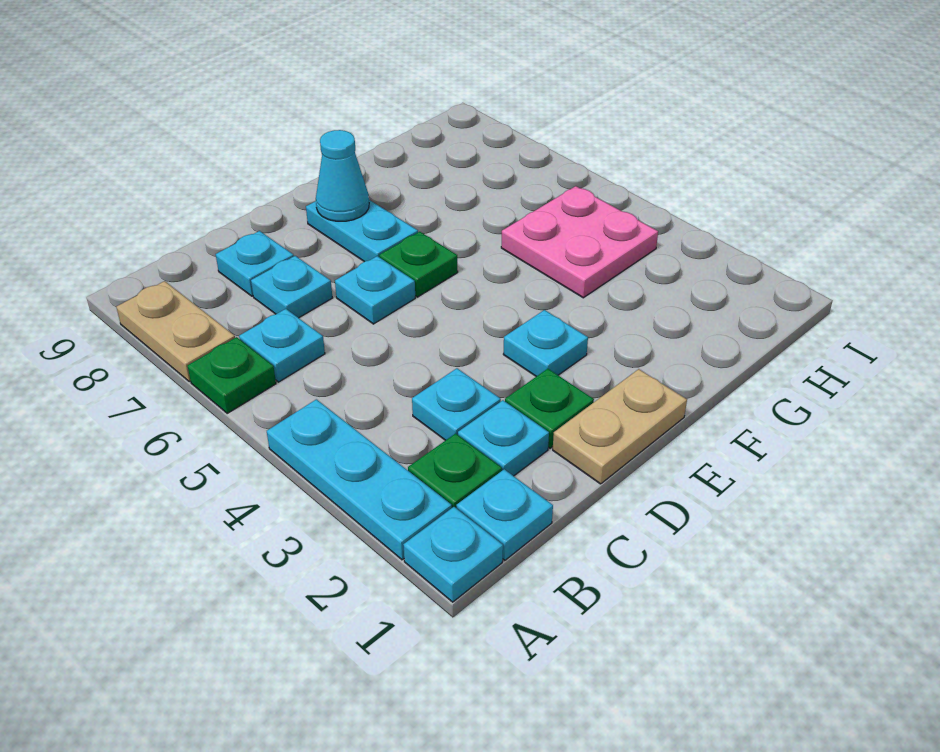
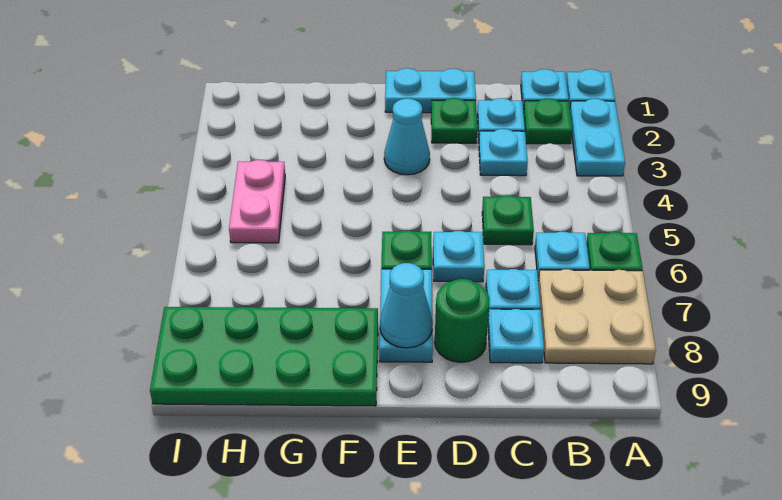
cyan 1x3 plate [267,399,452,560] -> cyan 1x2 plate [570,99,625,176]
tan 1x2 plate [116,281,235,382] -> tan 2x2 plate [538,269,656,364]
none -> green 1x1 plate [482,195,534,245]
tan 1x2 plate [553,369,687,484] -> cyan 1x2 plate [385,68,476,113]
none -> green 1x1 round brick [435,279,490,362]
cyan 1x1 plate [503,310,588,376] -> cyan 1x1 cone [384,99,430,175]
none -> green 2x4 plate [150,307,378,406]
pink 2x2 plate [501,186,658,298] -> pink 1x2 plate [229,160,285,243]

